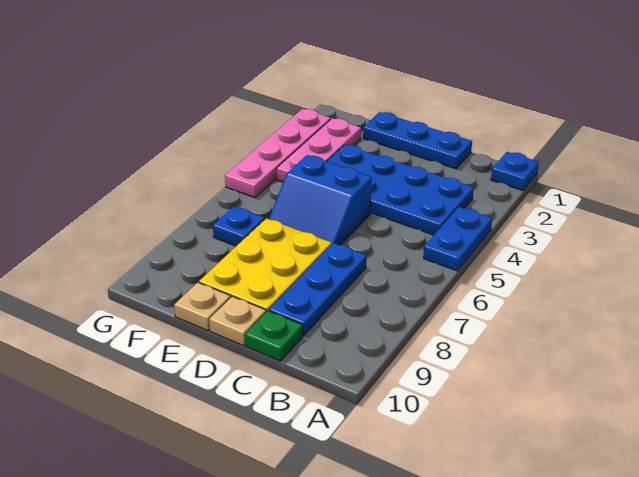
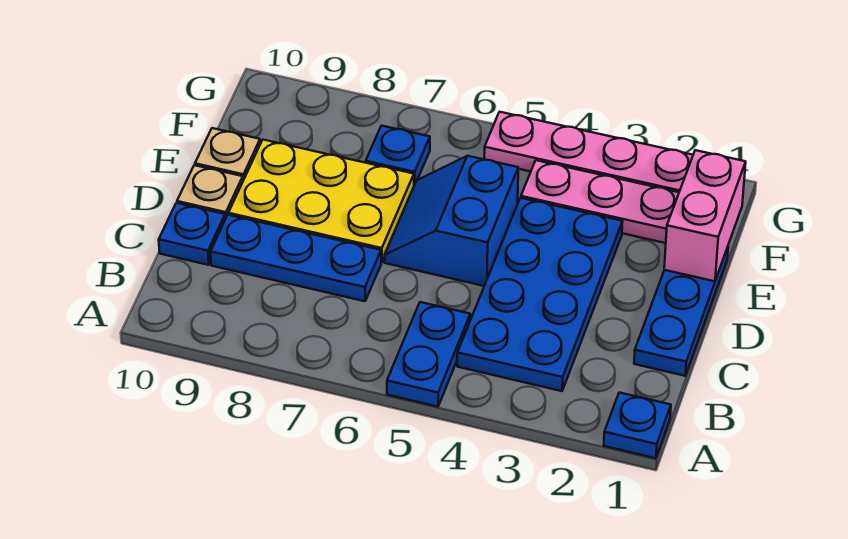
blue 1x2 plate [423,207,492,271] -> blue 1x2 plate turned to [387,302,470,407]
green 1x1 plate [245,311,303,361] -> blue 1x1 plate [159,203,225,265]
none -> pink 1x2 brick [664,150,746,281]

